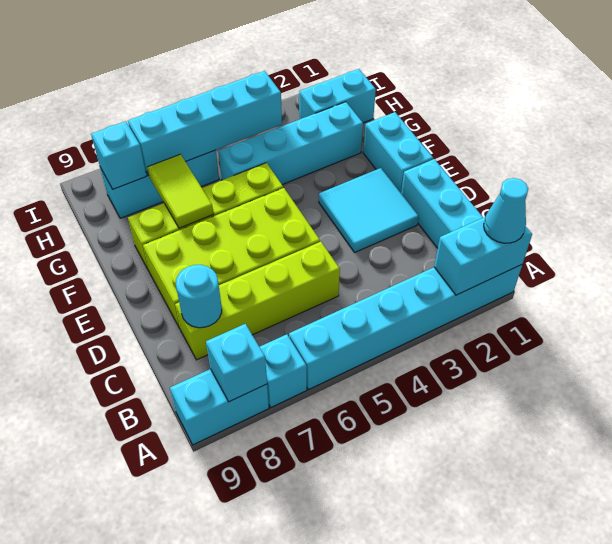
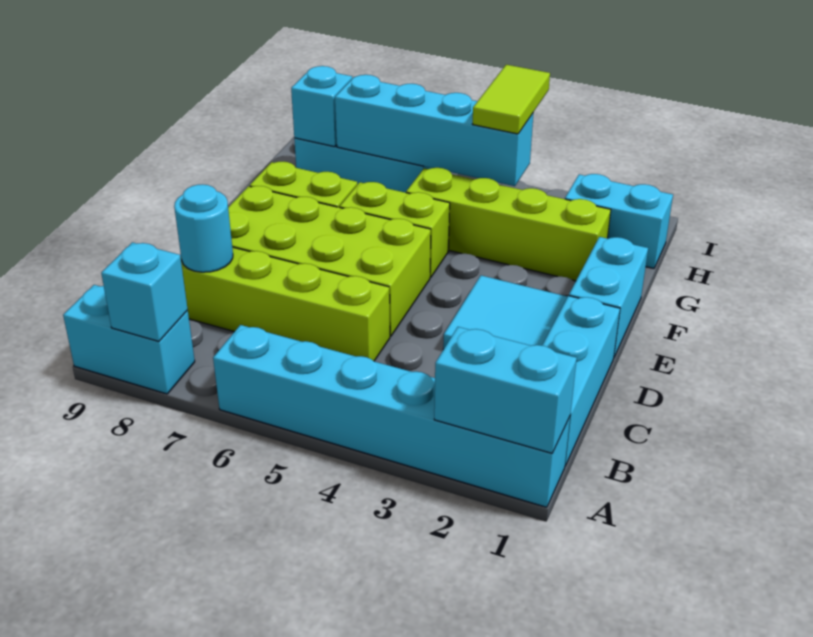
cyan 1x1 cone [484,178,528,243] -> none
cyan 1x1 brick [260,334,307,407] -> none
lime 1x2 tile [147,154,213,228] -> lime 1x2 tile moved to [473,65,550,134]
cyan 1x4 brick [218,102,363,185] -> lime 1x4 brick [406,168,611,281]

